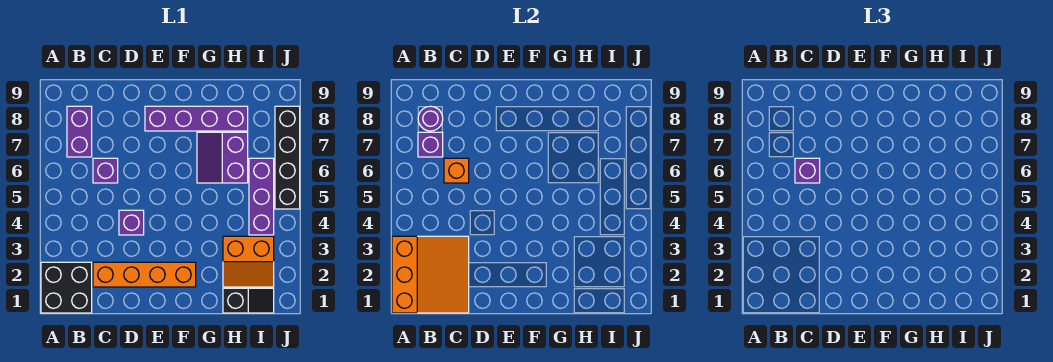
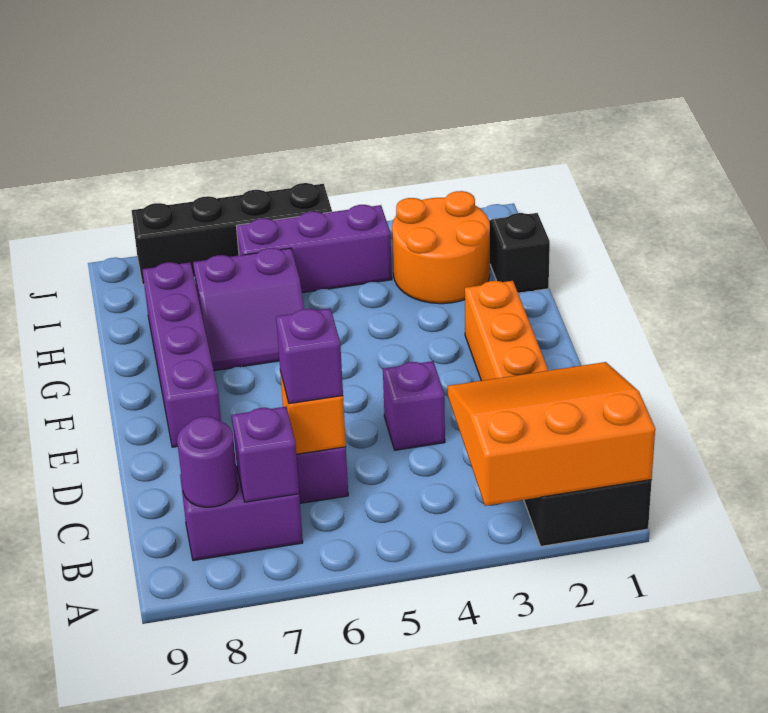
orange 2x2 slope [223,236,274,287] -> orange 2x2 round brick [392,191,490,304]

